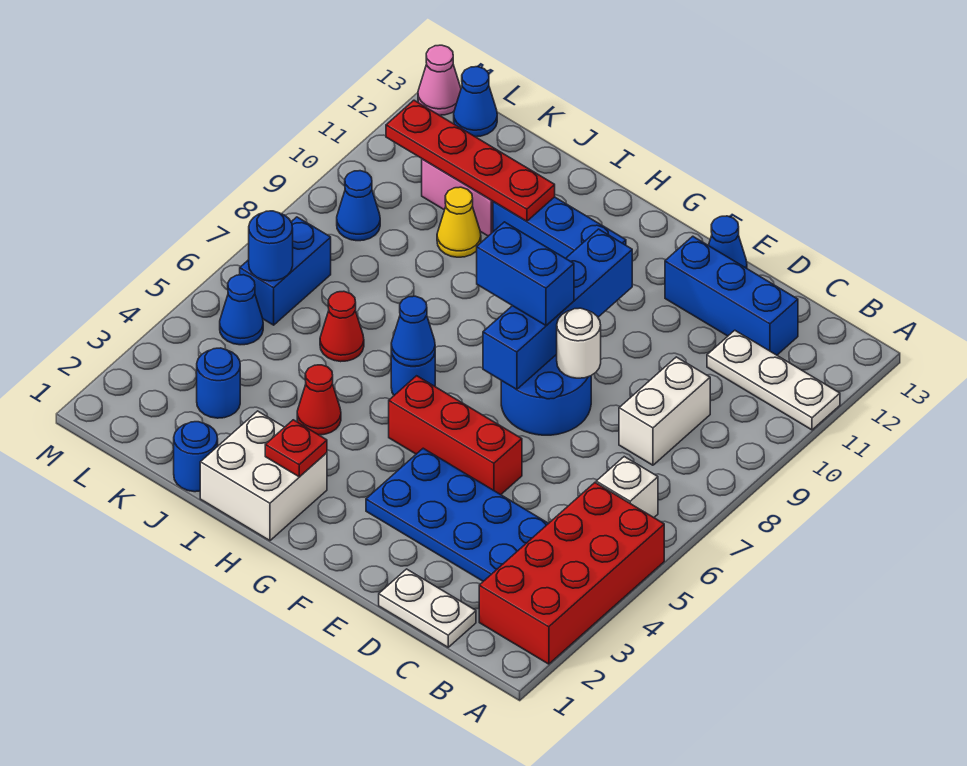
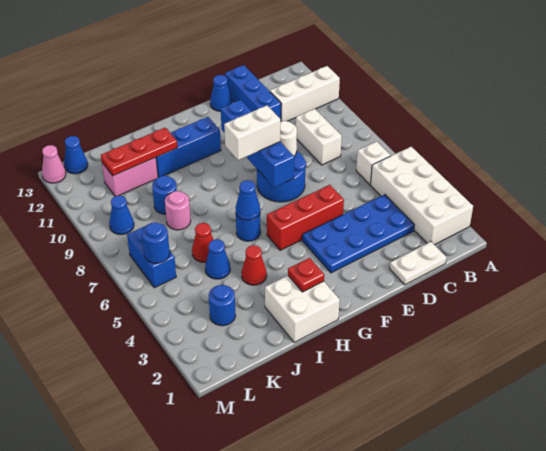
red 2x4 brick [479,483,664,664] -> white 2x4 brick [371,147,473,245]
white 1x3 plate [707,330,840,430] -> white 1x3 brick [270,66,340,121]
blue 1x3 brick [665,236,798,355] -> blue 1x3 brick turned to [225,65,281,119]
blue 1x2 brick [477,222,574,325] -> white 1x2 brick [224,106,281,160]
red 1x4 plate [386,100,555,221] -> red 1x3 plate [101,128,178,176]
blue 1x1 round brick [174,422,218,492] -> blue 1x1 round brick moved to [152,176,177,214]
none -> pink 1x1 round brick [165,191,191,230]
yellow 1x1 cone [437,187,481,257] -> none
blue 1x1 cone [220,275,263,345] -> blue 1x1 cone moved to [205,239,230,279]

